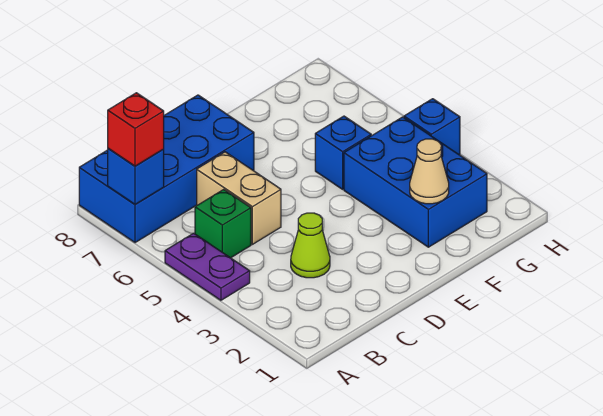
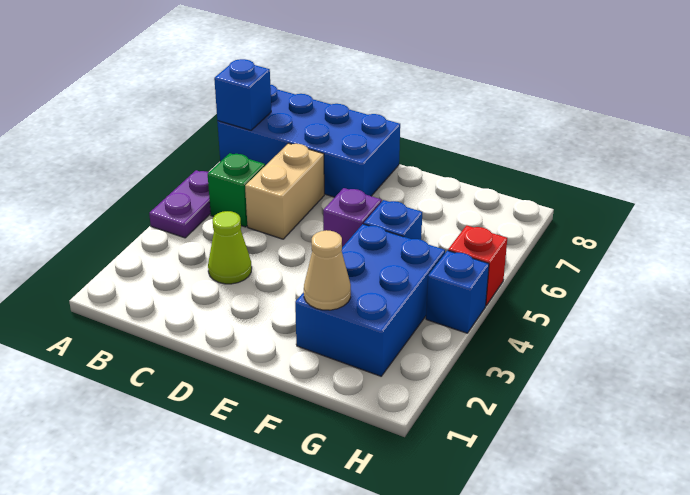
red 1x1 brick [108,93,164,166] -> red 1x1 brick moved to [448,225,507,305]
none -> purple 1x1 brick [323,188,382,247]

